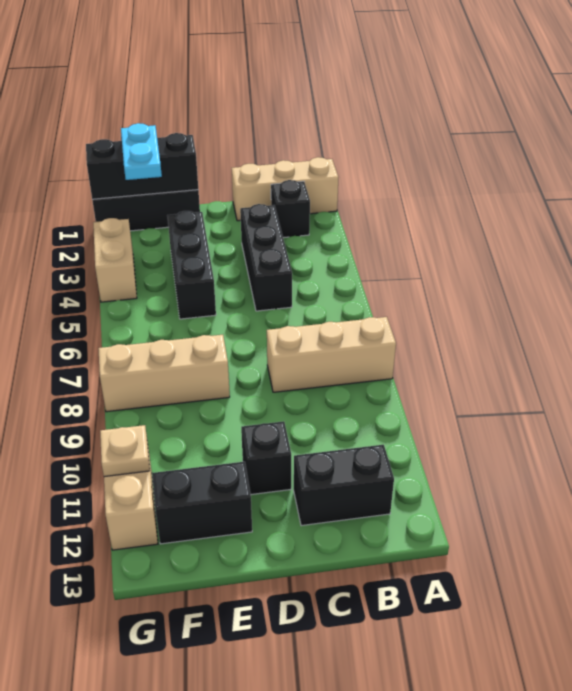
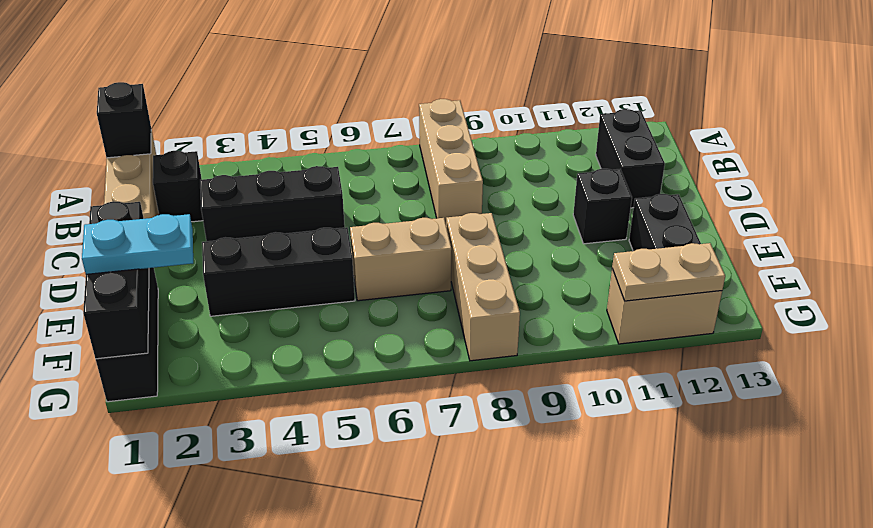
none -> black 1x1 brick [97,82,151,158]
tan 1x2 brick [93,218,137,302] -> tan 1x2 brick moved to [350,218,452,301]
tan 1x1 plate [100,425,150,477] -> tan 1x2 plate [612,243,725,301]

